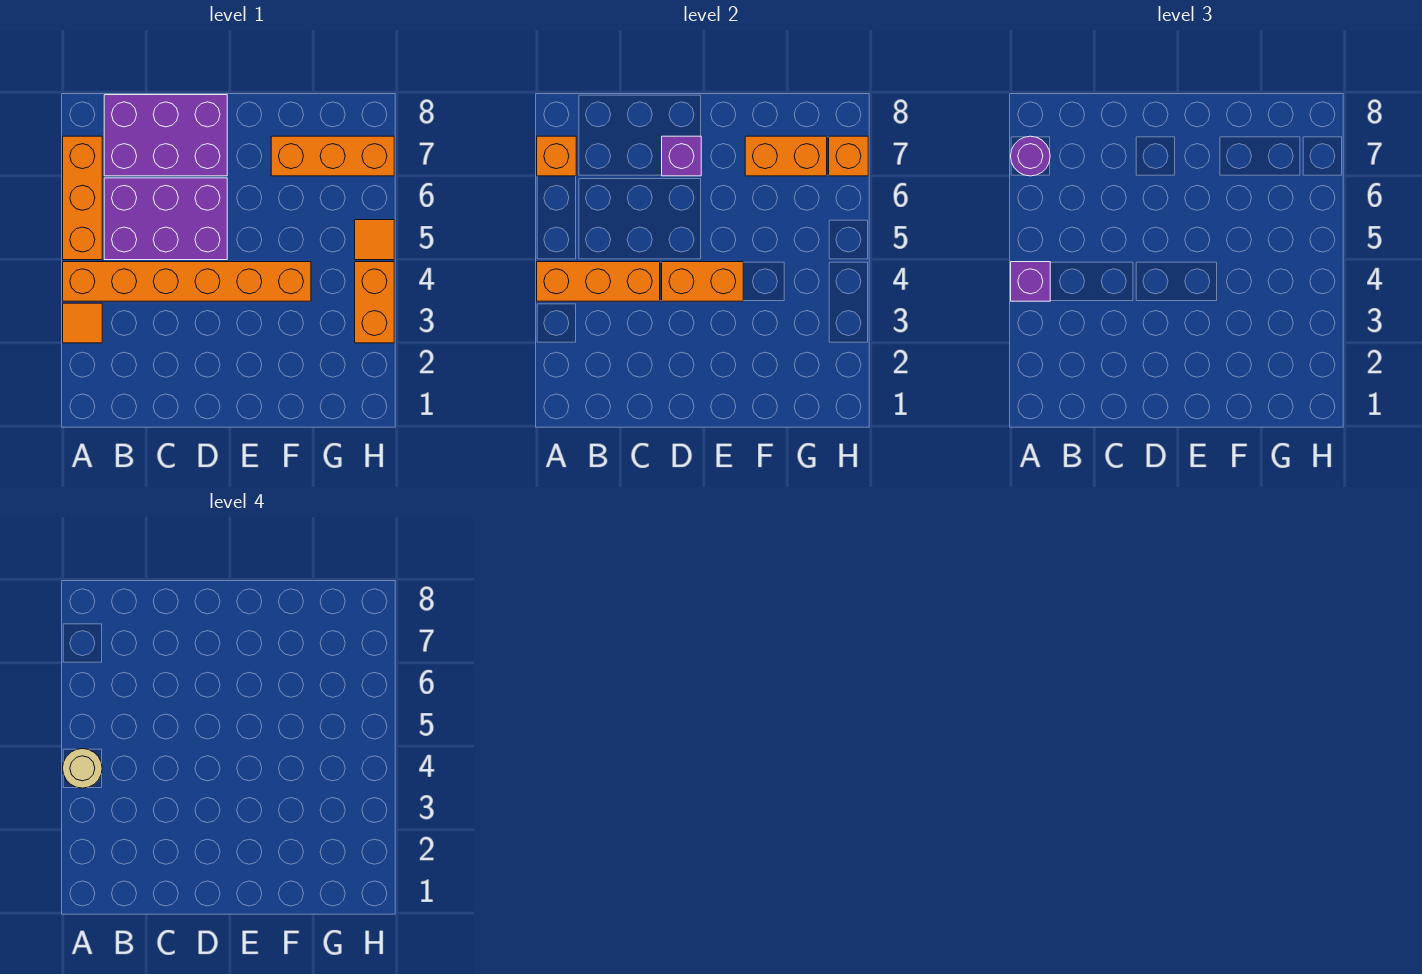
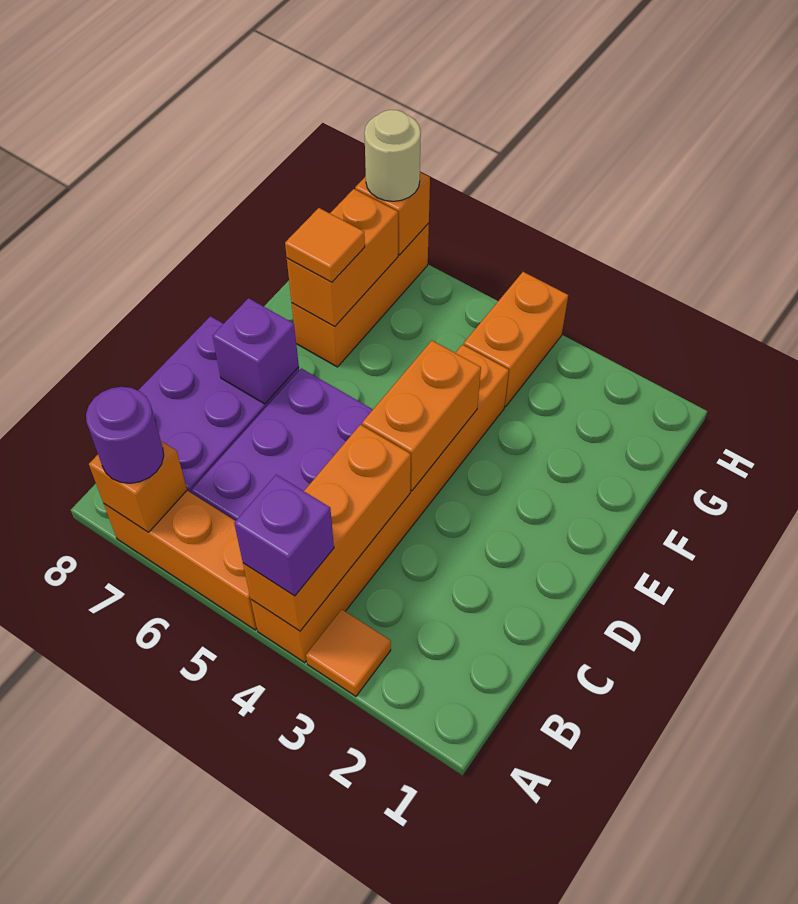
tan 1x1 round brick [63,749,102,788] -> tan 1x1 round brick moved to [364,110,421,201]
orange 1x2 brick [355,262,394,343] -> orange 1x2 brick turned to [464,272,568,407]
orange 1x1 tile [355,220,394,260] -> orange 1x1 tile moved to [285,208,365,282]

